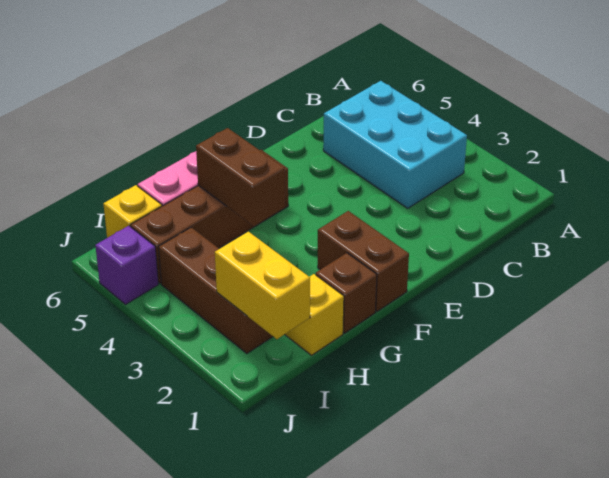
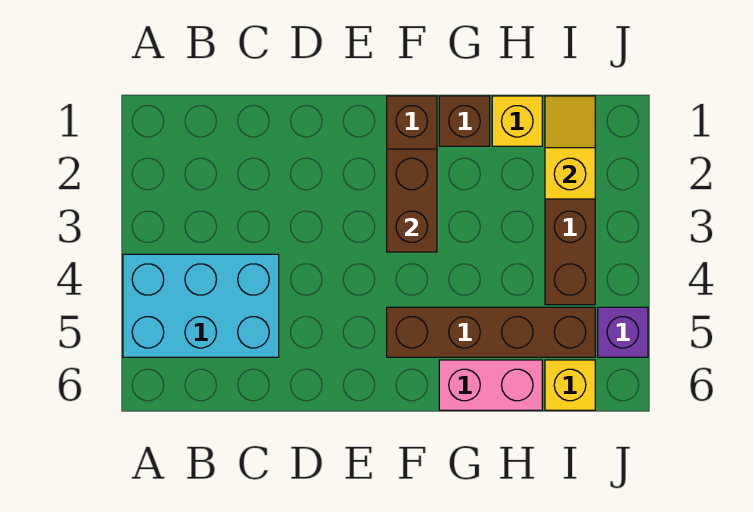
cyan 2x3 brick [323,81,467,208] -> cyan 2x3 brick turned to [123,254,279,357]
brown 1x2 brick [196,128,285,226] -> brown 1x2 brick moved to [387,149,437,252]
yellow 1x2 brick [215,232,310,339] -> yellow 1x2 slope [545,96,595,199]

